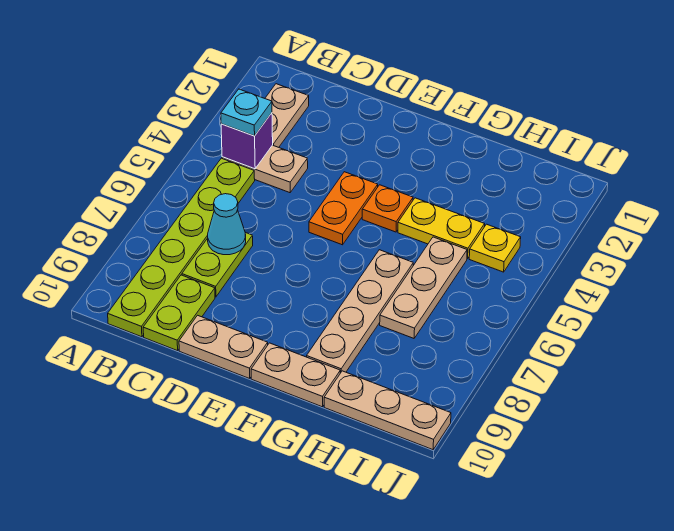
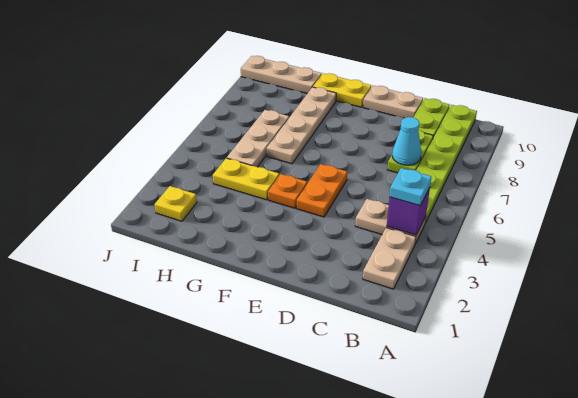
tan 1x2 plate [251,343,340,407] -> yellow 1x2 plate [313,73,371,107]
yellow 1x1 plate [469,224,521,272] -> yellow 1x1 plate moved to [155,186,197,221]

